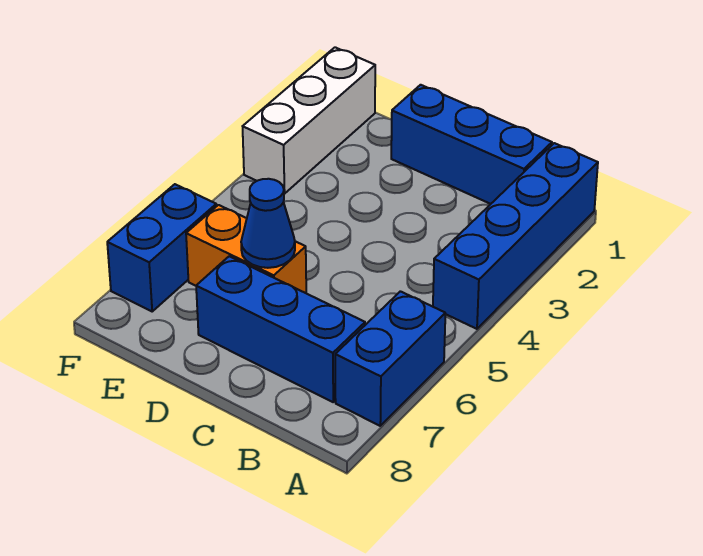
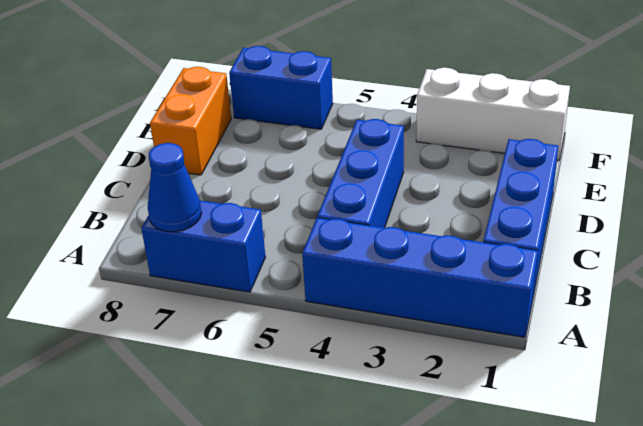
blue 1x3 brick [196,256,365,402] -> blue 1x3 brick moved to [317,119,404,228]
orange 1x2 brick [186,205,306,293] -> orange 1x2 brick moved to [150,67,231,175]
blue 1x1 cone [241,179,295,268] -> blue 1x1 cone moved to [148,143,202,232]

